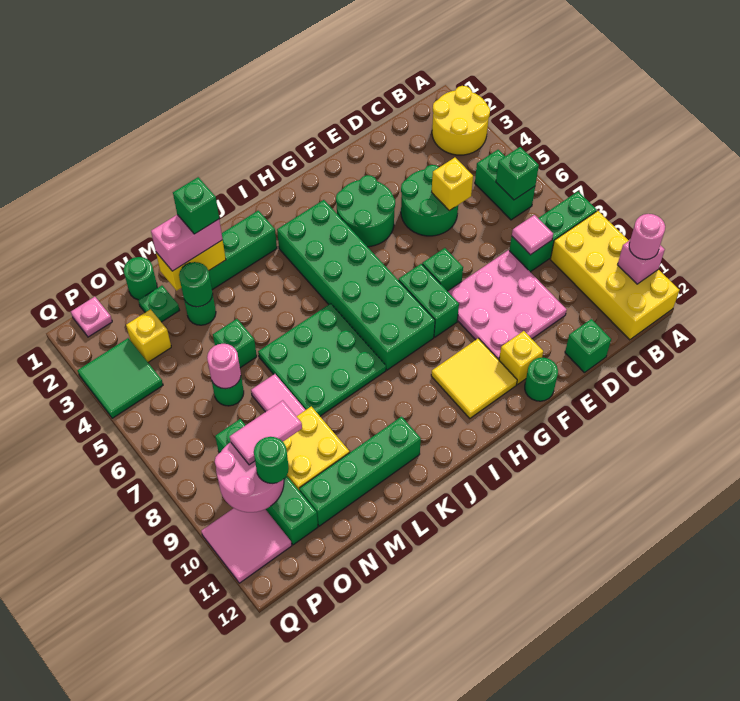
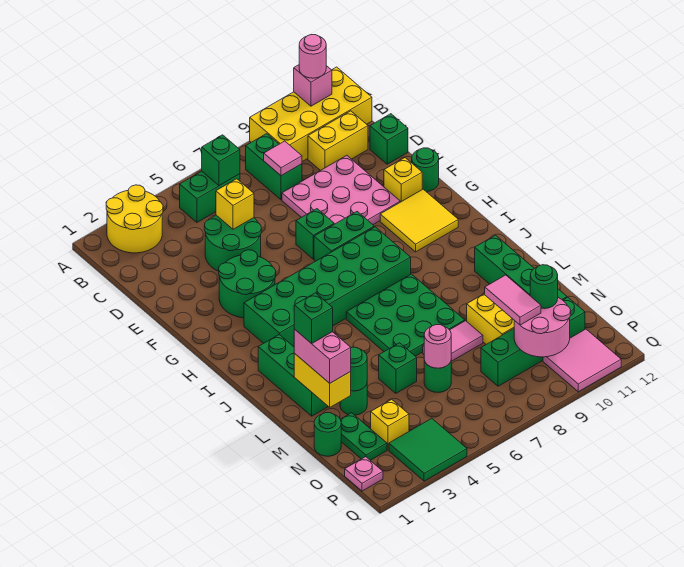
green 1x3 brick [509,192,597,272] -> green 1x2 brick [246,134,302,200]
none -> yellow 1x2 brick [308,111,368,171]
green 1x1 plate [138,286,180,322] -> green 1x2 plate [340,413,387,460]

